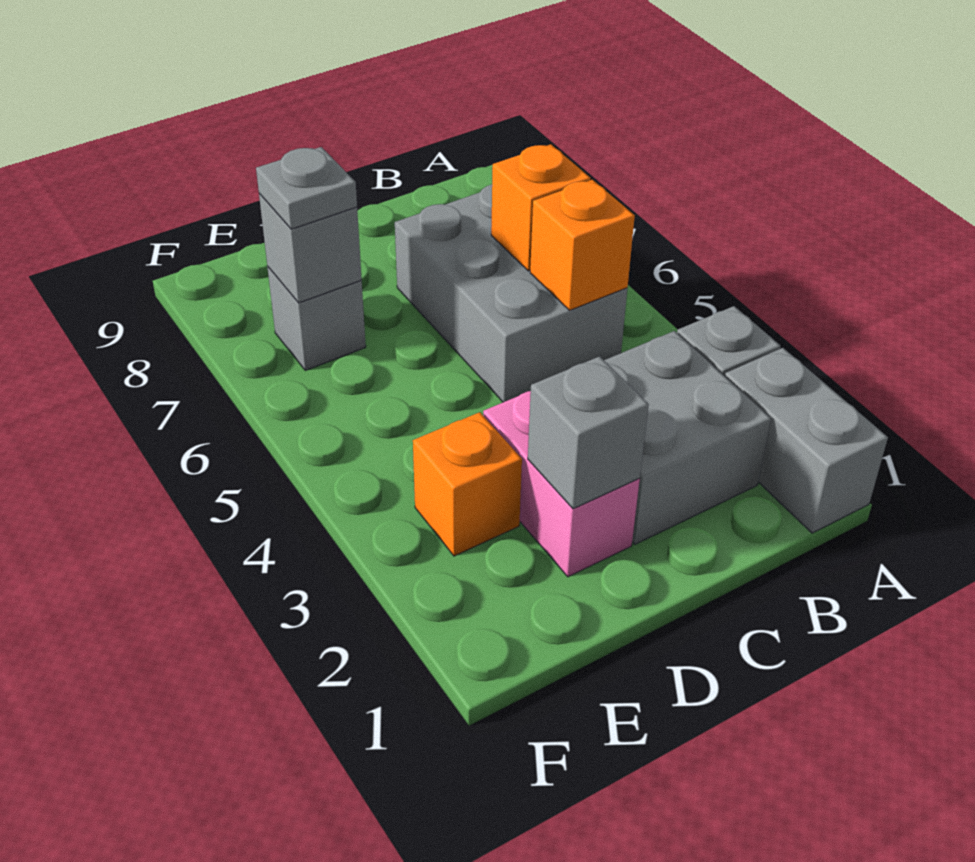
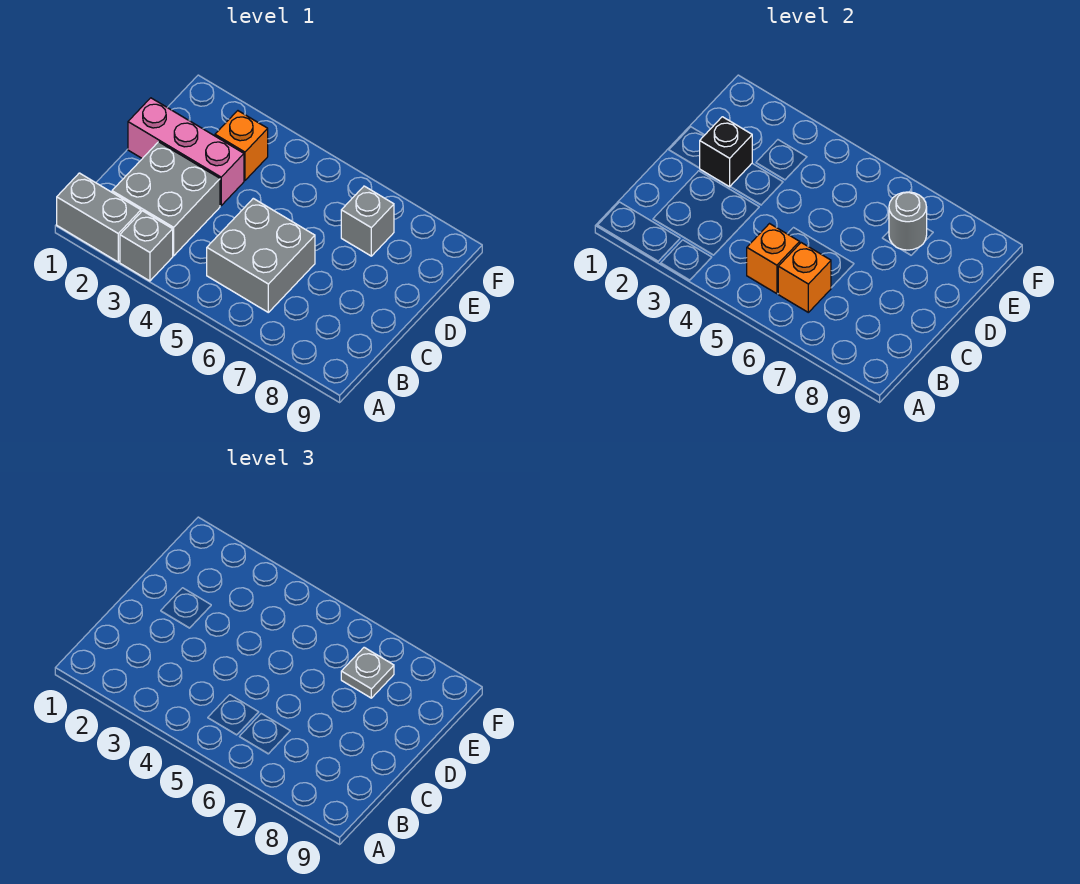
grey 2x3 brick [395,185,627,402] -> grey 2x2 brick [207,198,315,312]
pink 1x2 brick [483,391,640,577] -> pink 1x3 brick [128,98,244,205]
grey 1x1 brick [528,356,649,509] -> black 1x1 brick [700,117,752,187]
grey 1x1 brick [259,194,362,303] -> grey 1x1 round brick [889,192,927,250]

